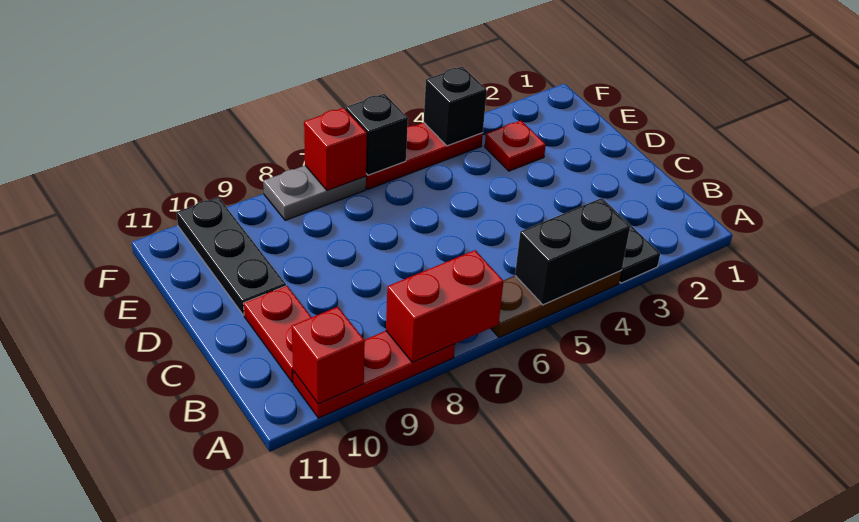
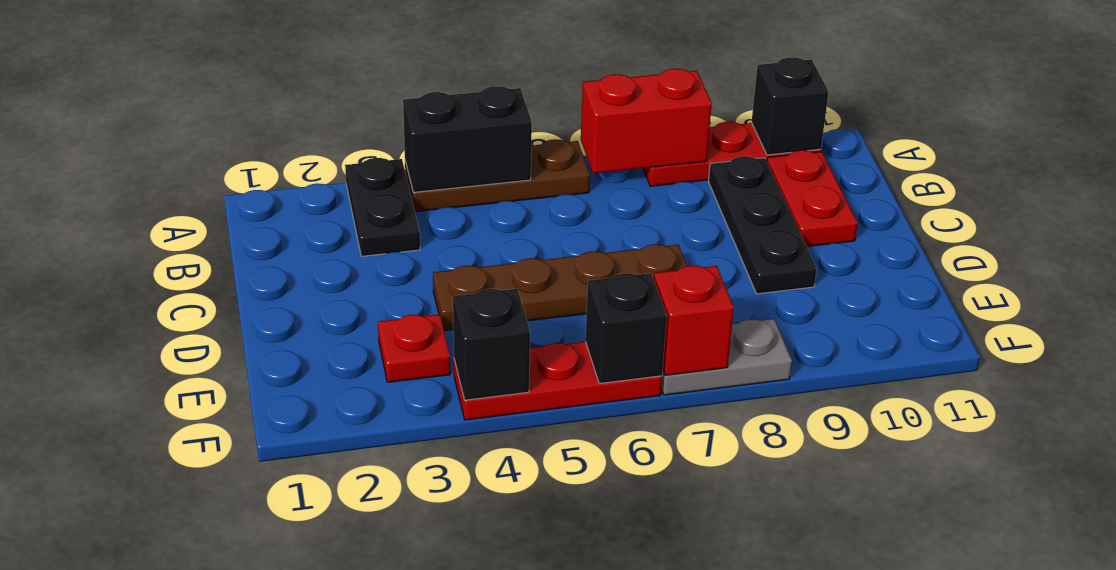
red 1x1 brick [292,307,365,404] -> black 1x1 brick [752,57,829,155]
none -> brown 1x4 plate [433,244,687,331]
black 1x3 plate [176,197,286,315] -> black 1x3 plate moved to [708,156,817,294]

